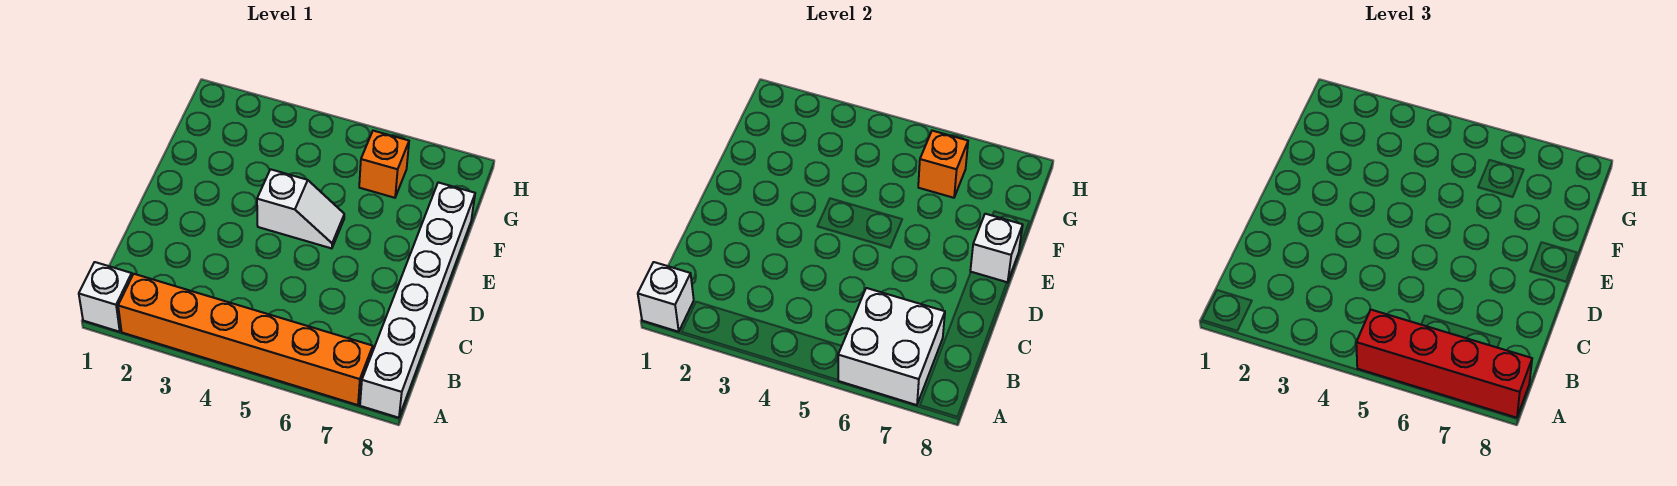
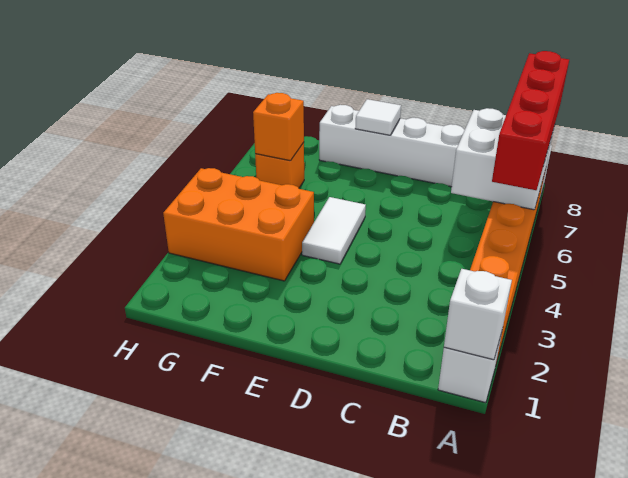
white 1x2 slope [257,169,344,248] -> white 1x2 tile [302,197,366,264]
white 1x1 brick [970,214,1023,282] -> white 1x1 tile [355,99,401,135]
none -> orange 2x3 brick [163,168,314,281]

